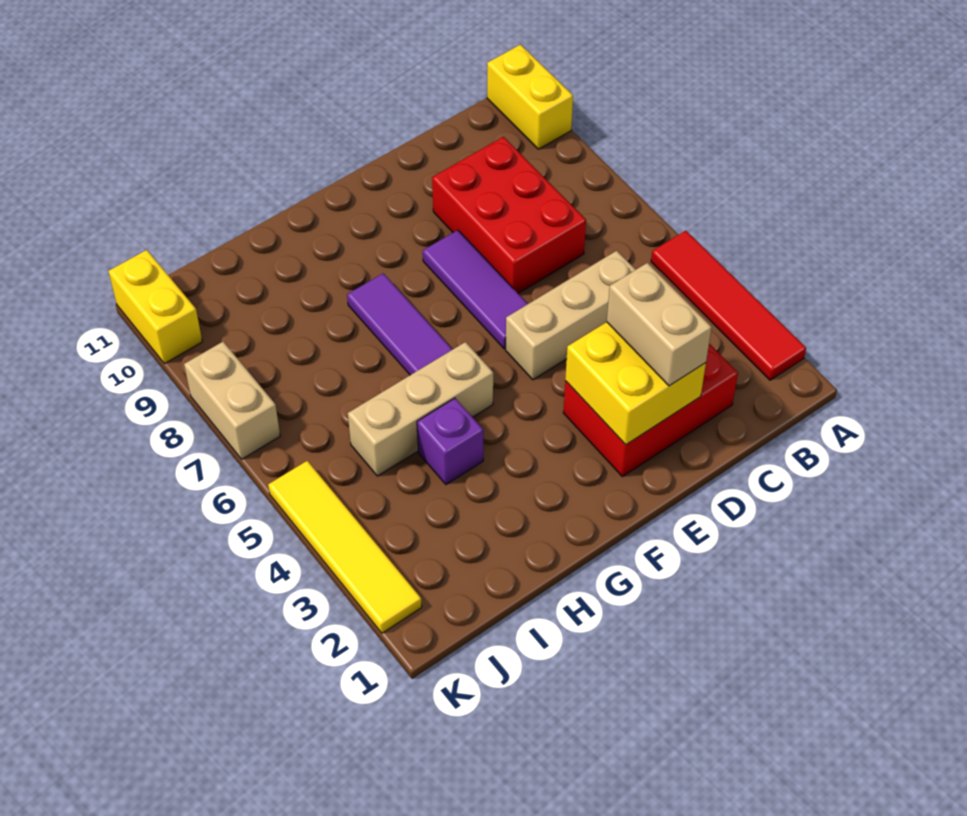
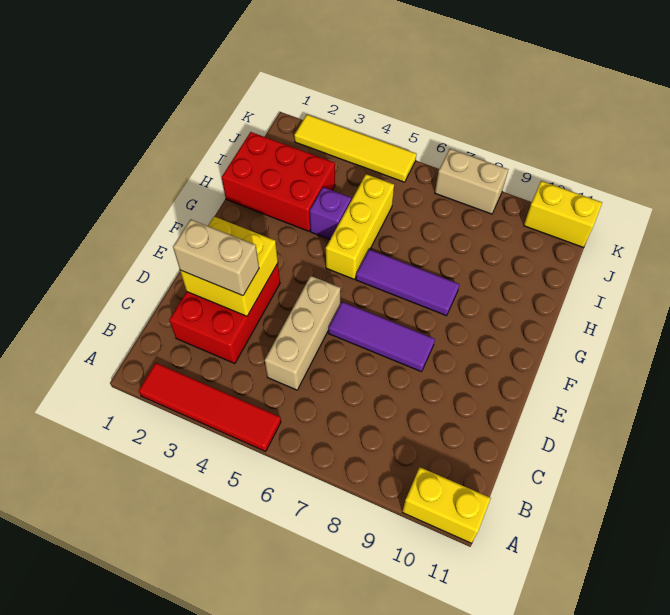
red 2x3 brick [432,137,586,293] -> red 2x3 brick moved to [222,132,335,231]
tan 1x3 brick [348,342,493,476] -> yellow 1x3 brick [326,174,394,279]

